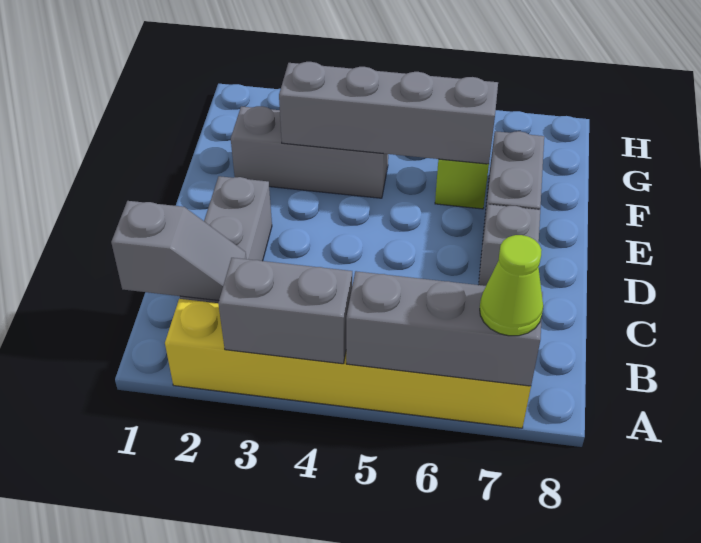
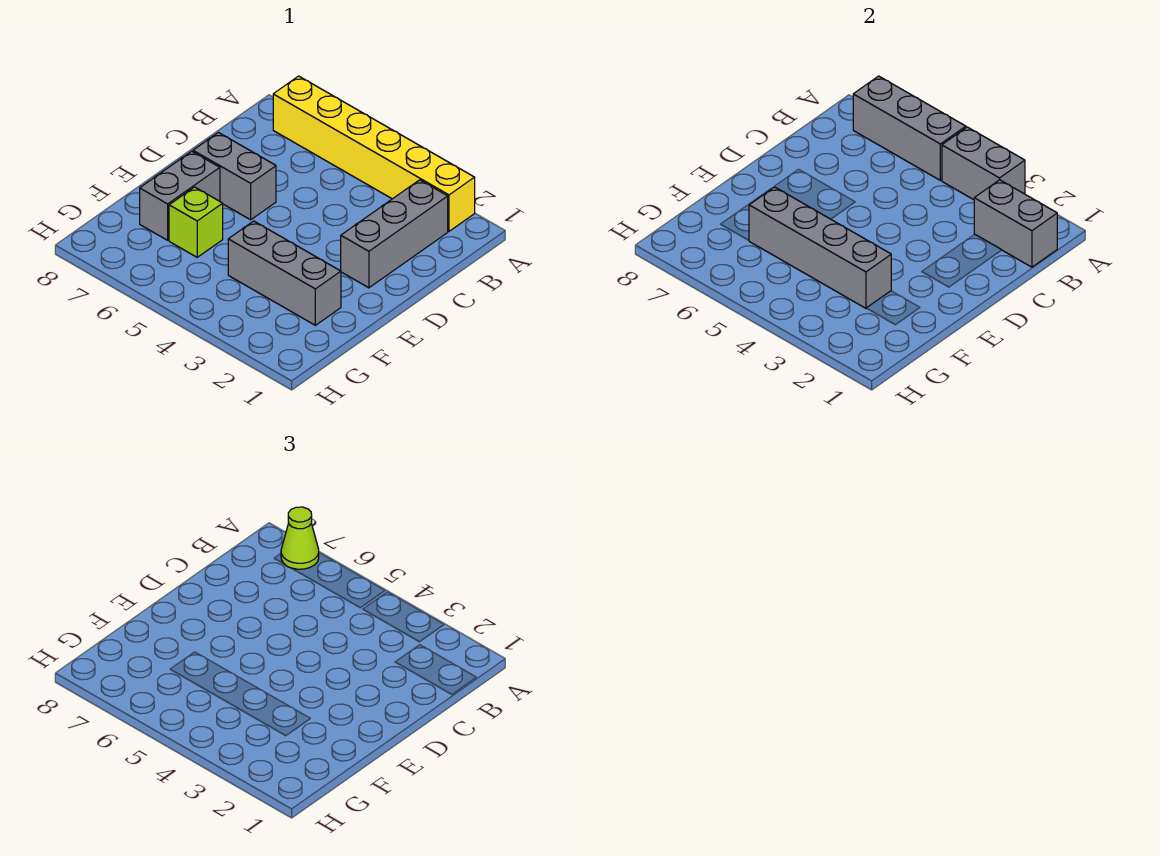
grey 1x2 slope [111,201,246,301] -> grey 1x2 brick [974,180,1057,267]
grey 1x1 brick [479,204,540,286] -> grey 1x2 brick [193,133,276,220]

